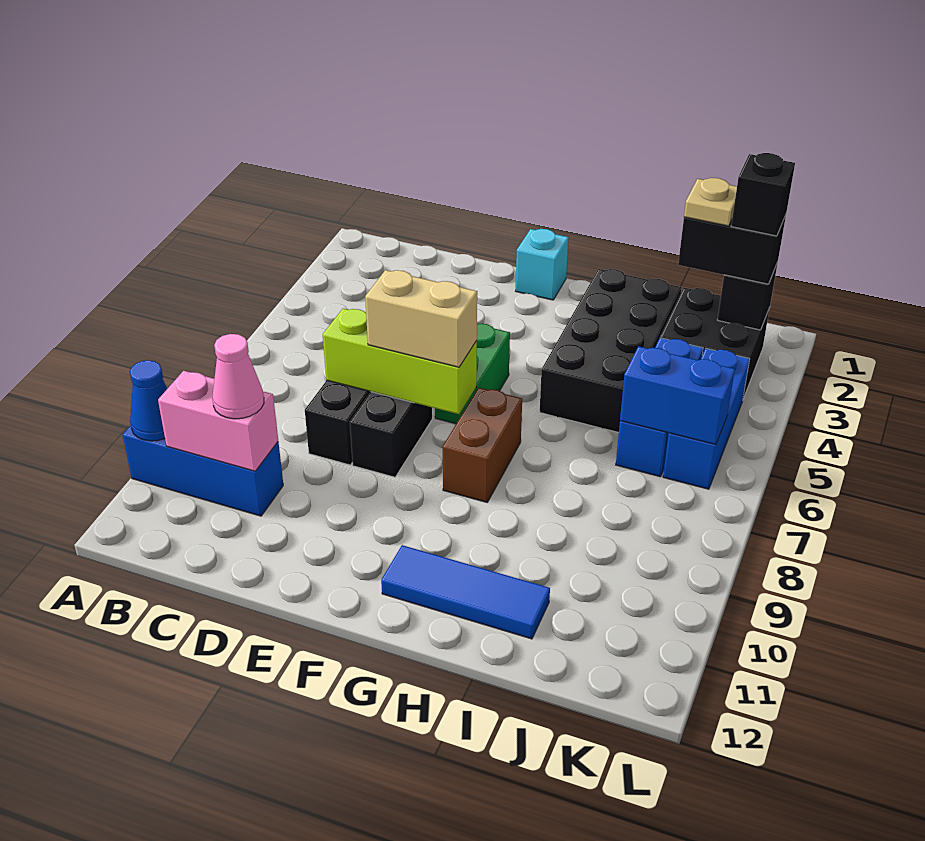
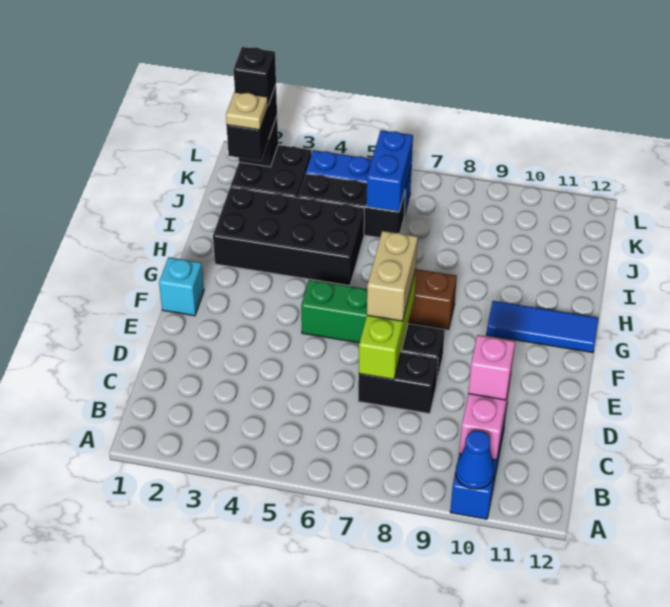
pink 1x1 cone [212,334,264,419] -> pink 1x1 brick [468,335,515,400]
blue 1x3 tile [381,545,550,639] -> blue 1x3 tile turned to [486,301,599,353]
blue 1x3 brick [616,338,703,477] -> black 1x3 brick [298,174,405,238]

